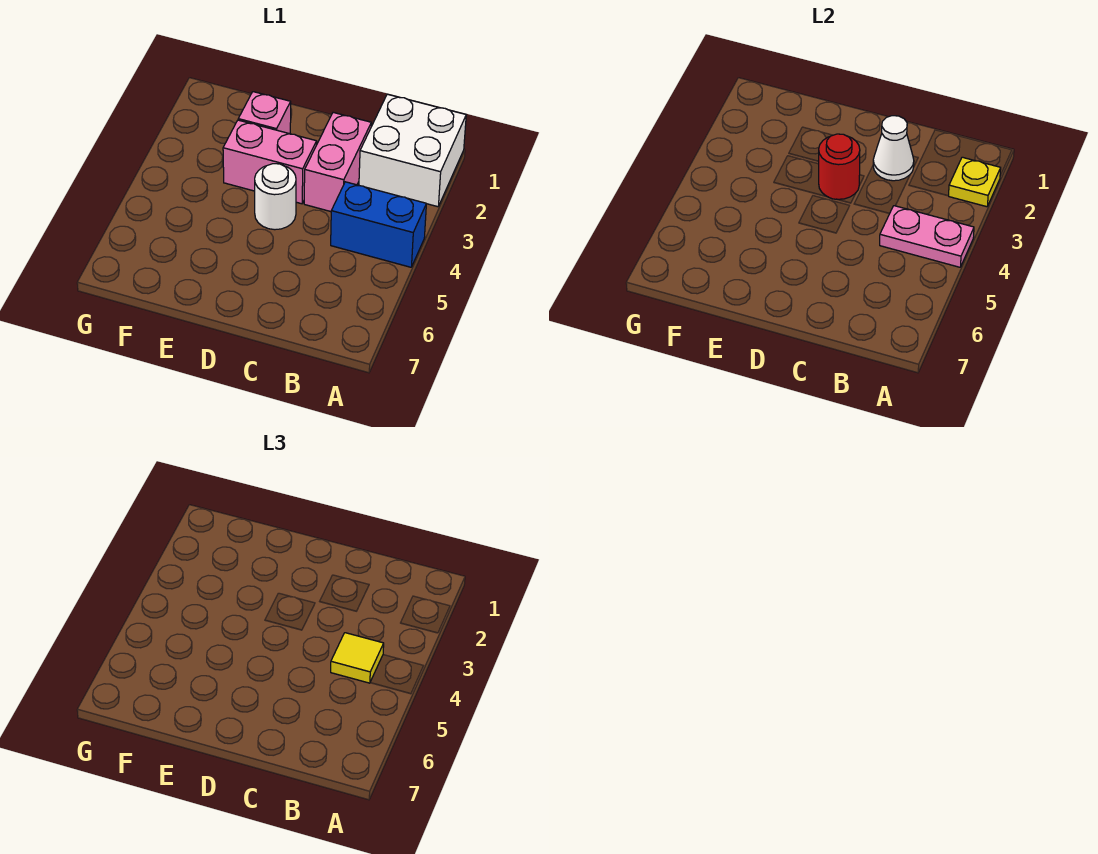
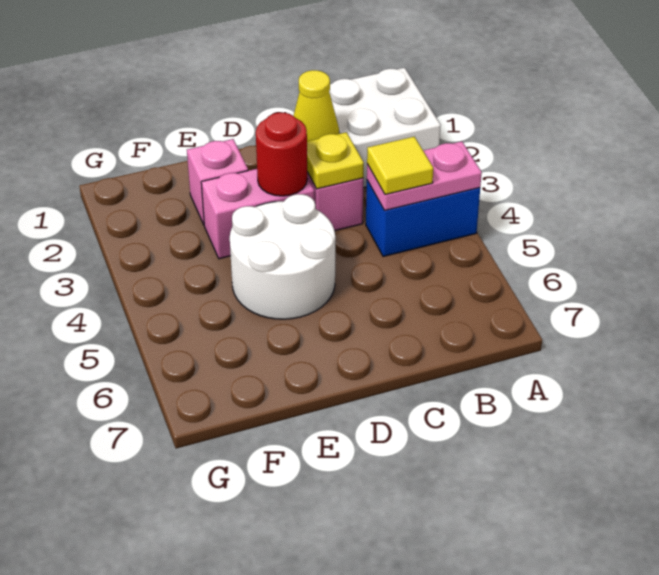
yellow 1x1 plate [949,157,1001,207] -> yellow 1x1 plate moved to [307,132,364,189]
white 1x1 cone [873,116,914,181] -> yellow 1x1 cone [294,70,339,141]
white 1x1 round brick [255,164,296,230] -> white 2x2 round brick [230,194,335,319]

